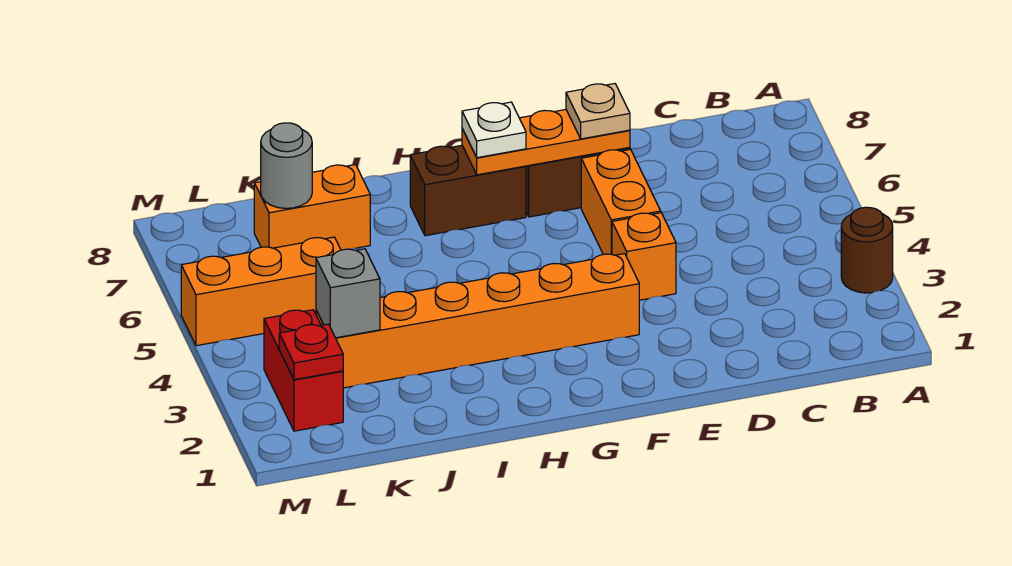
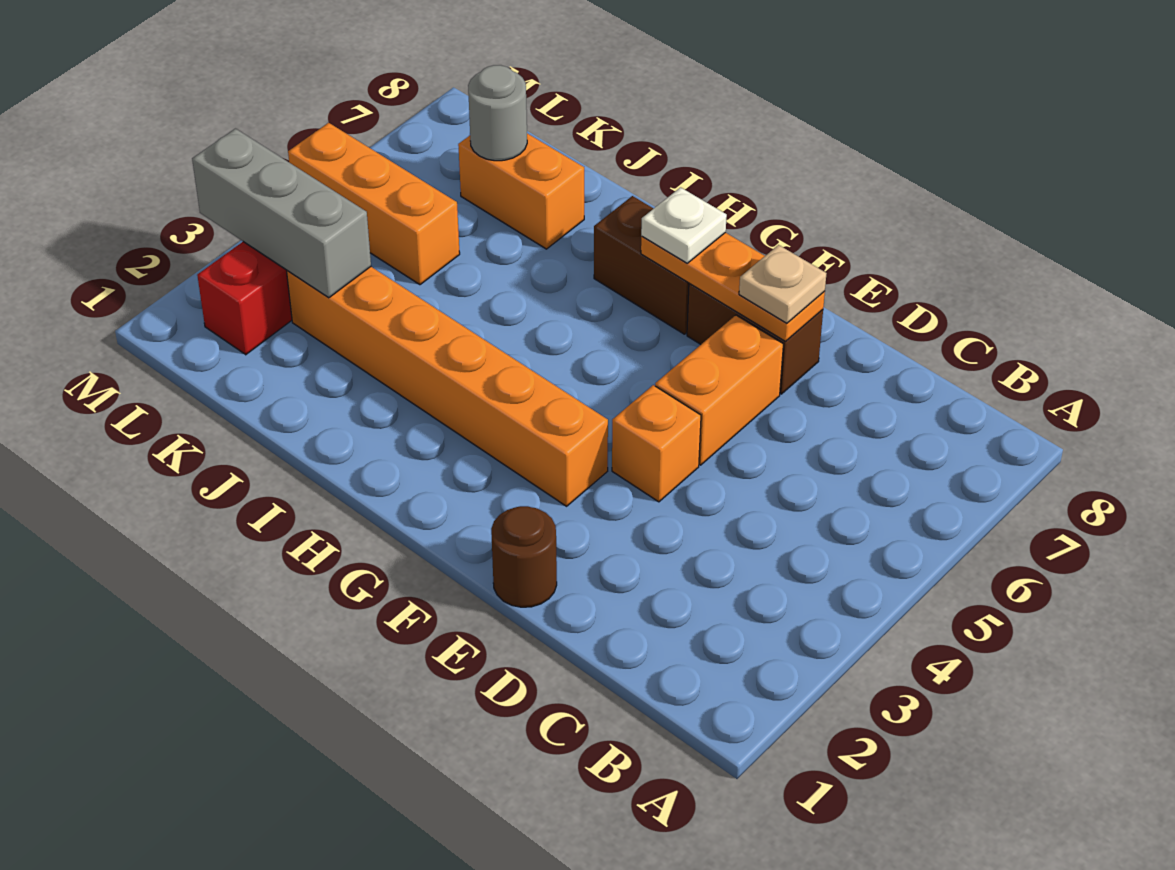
brown 1x1 round brick [841,207,893,293] -> brown 1x1 round brick moved to [491,506,557,607]
grey 1x1 brick [316,249,380,338] -> grey 1x3 brick [192,129,371,298]
red 1x1 plate [279,324,343,380] -> none

